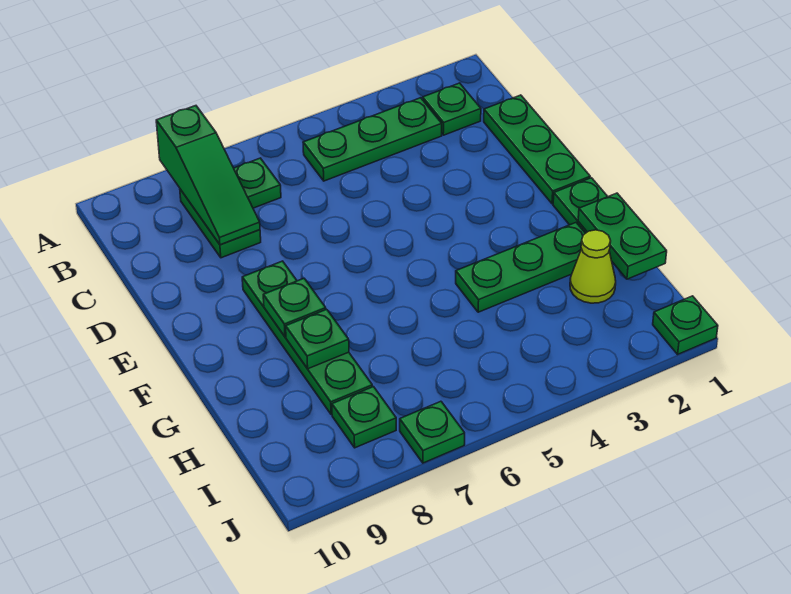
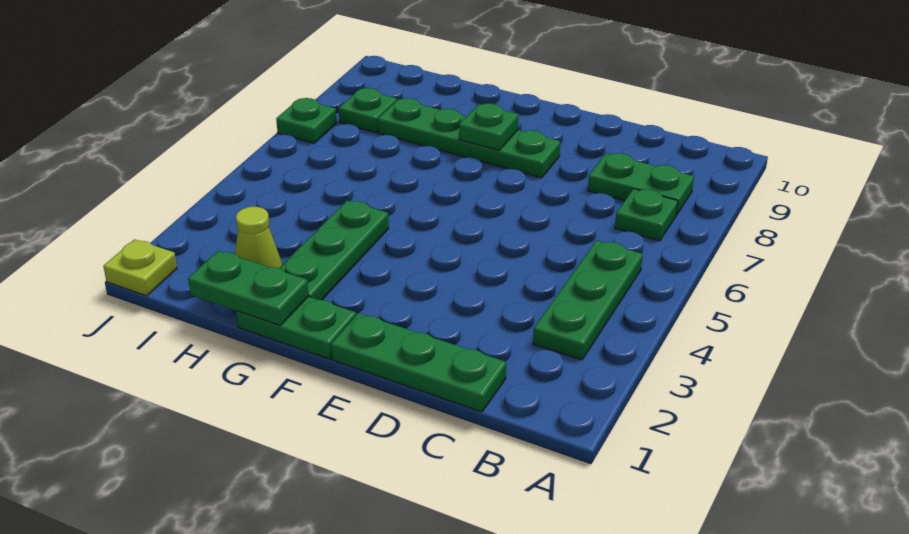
green 1x3 slope [156,106,260,245] -> none
green 1x1 plate [423,83,481,135] -> none
green 1x1 plate [286,309,349,369] -> none
green 1x1 plate [653,296,718,354] -> lime 1x1 plate [103,239,177,296]

